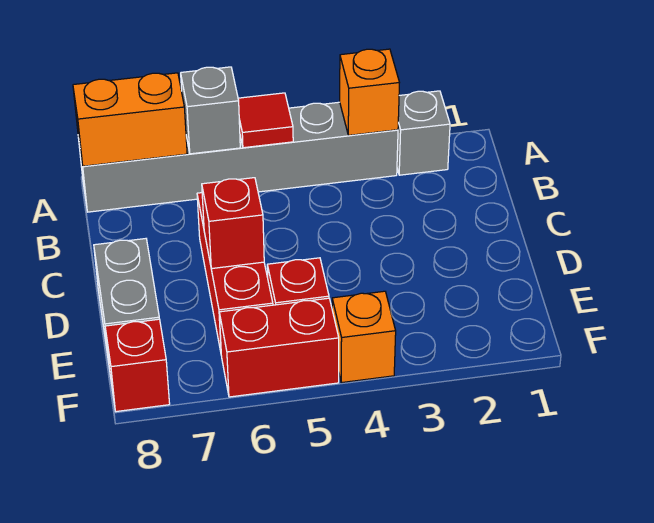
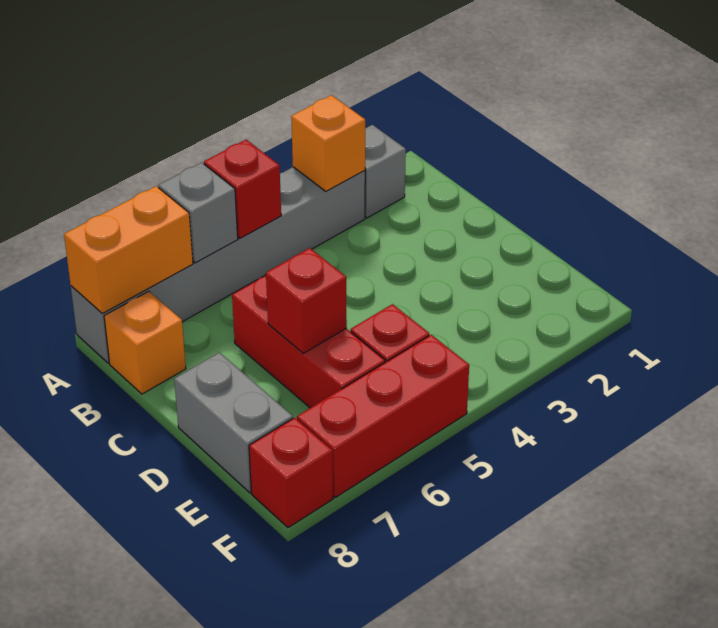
red 1x1 tile [238,93,293,148] -> red 1x1 brick [204,140,281,238]
orange 1x1 brick [332,291,396,383] -> orange 1x1 brick moved to [104,291,186,394]
red 1x2 brick [219,298,339,397] -> red 1x3 brick [297,335,469,498]

